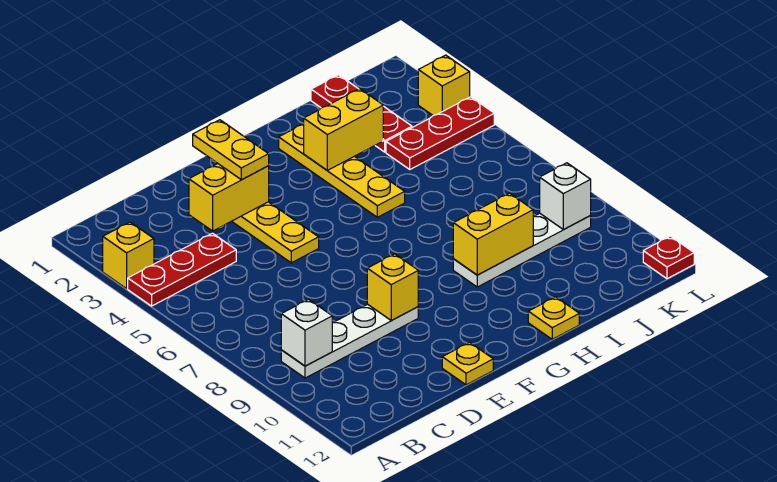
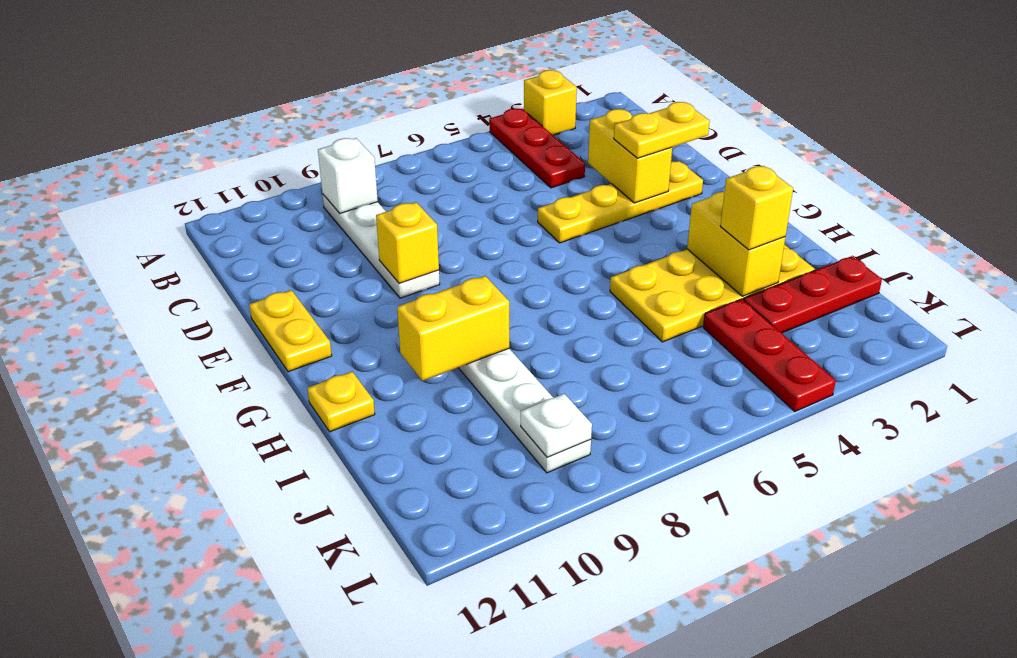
yellow 1x1 plate [442,342,493,385] -> yellow 1x2 plate [249,290,332,372]
yellow 1x4 plate [279,124,405,217] -> yellow 2x4 plate [610,245,815,342]
yellow 1x2 brick [453,193,533,275] -> yellow 1x2 brick turned to [397,276,509,381]
white 1x1 brick [540,163,591,230] -> white 1x1 plate [521,394,592,457]
yellow 1x1 brick [418,55,470,116] -> yellow 1x1 brick moved to [720,166,793,250]
red 1x1 plate [643,236,694,279] -> none

